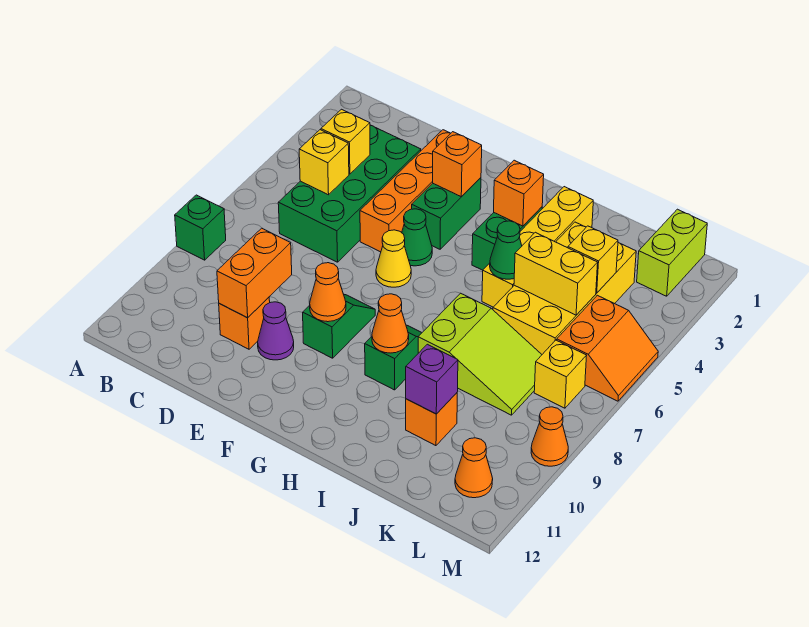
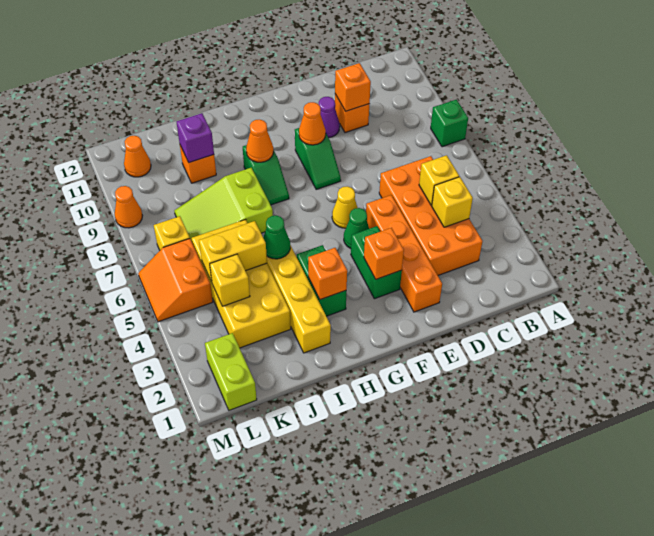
green 2x4 brick [278,125,421,262] -> orange 2x4 brick [379,156,483,275]
orange 1x2 brick [217,228,292,318] -> orange 1x1 brick [335,63,371,111]

